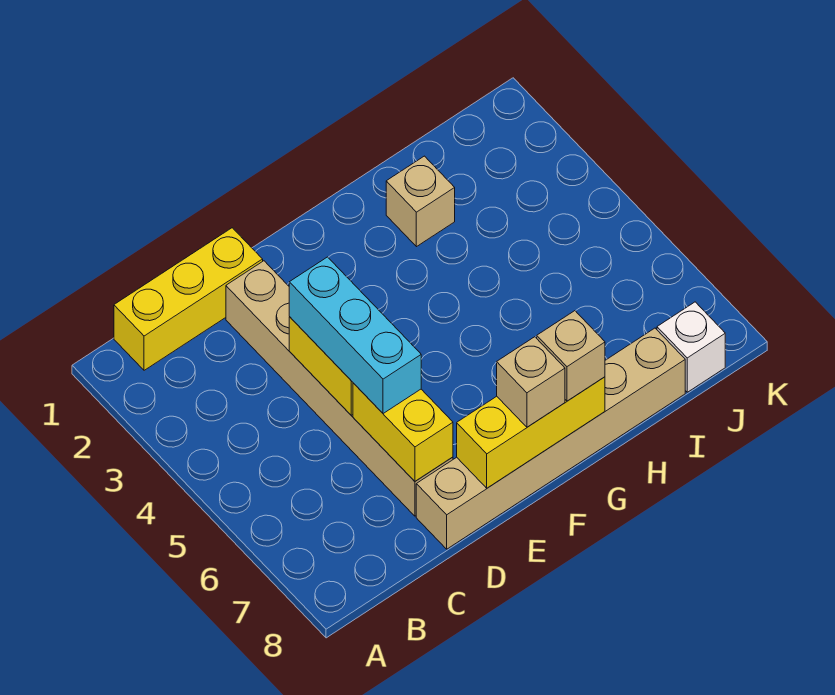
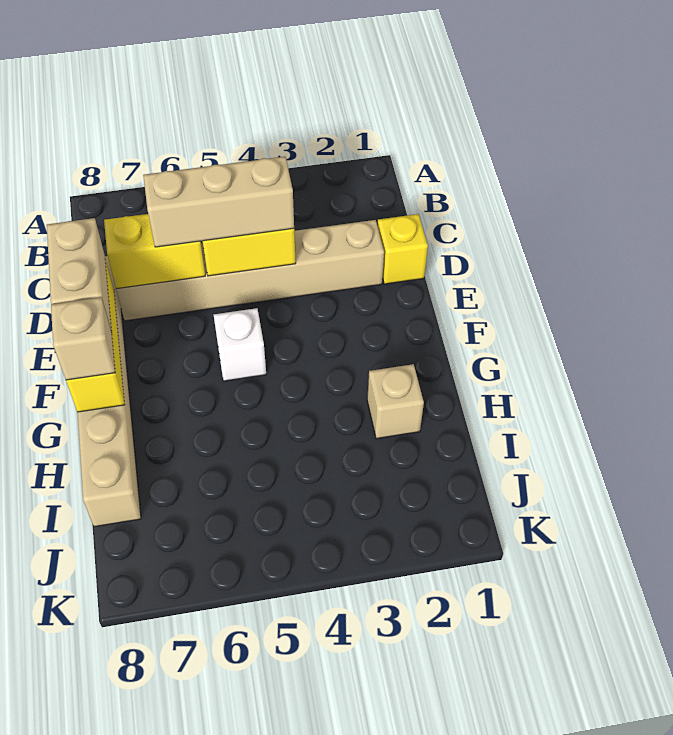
yellow 1x3 brick [114,228,263,370] -> yellow 1x1 brick [377,214,428,284]
cyan 1x3 brick [289,257,421,414] -> tan 1x3 brick [143,157,294,247]
tan 1x1 brick [497,337,565,427] -> tan 1x2 brick [47,218,111,329]
white 1x1 brick [657,302,725,392] -> white 1x1 brick moved to [214,308,266,381]

